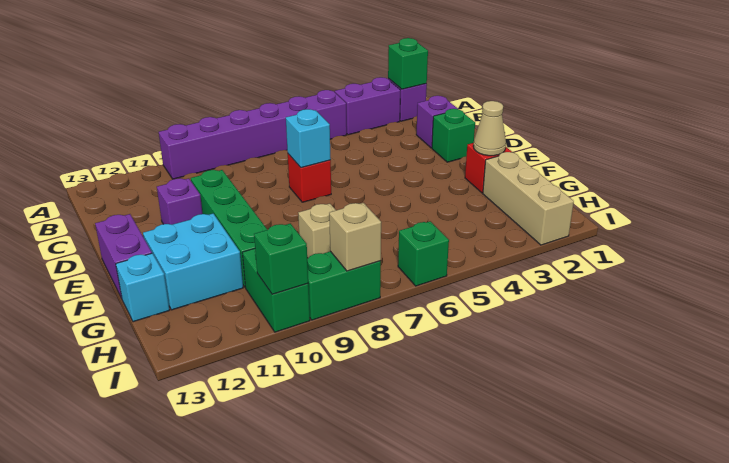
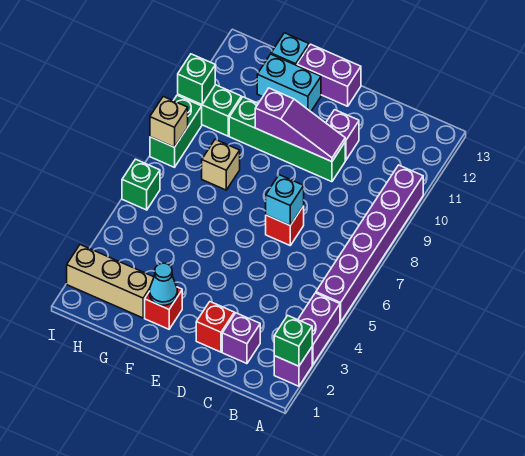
green 1x1 brick [432,109,475,162] -> red 1x1 brick [196,302,234,352]
none -> purple 1x3 slope [255,88,345,162]
tan 1x1 cone [473,101,506,156] -> cyan 1x1 cone [150,263,177,305]
cyan 2x2 brick [143,214,243,310] -> cyan 1x2 brick [257,54,321,111]

